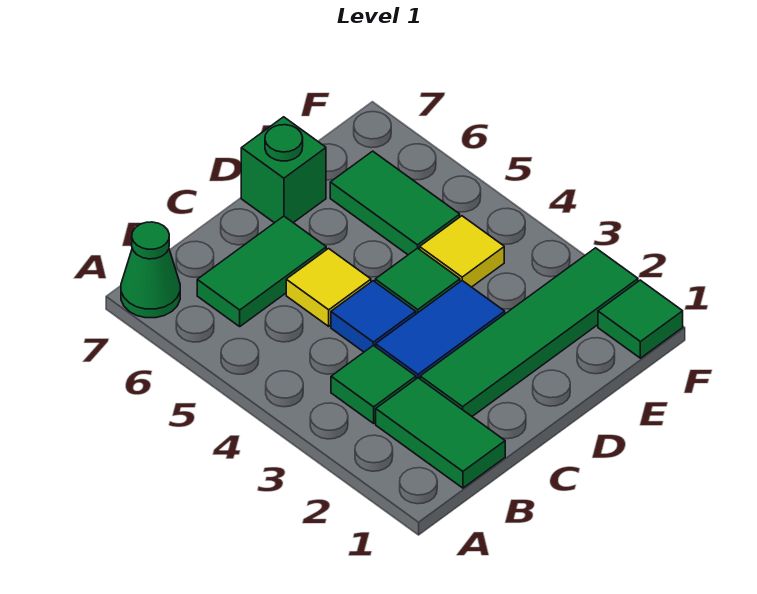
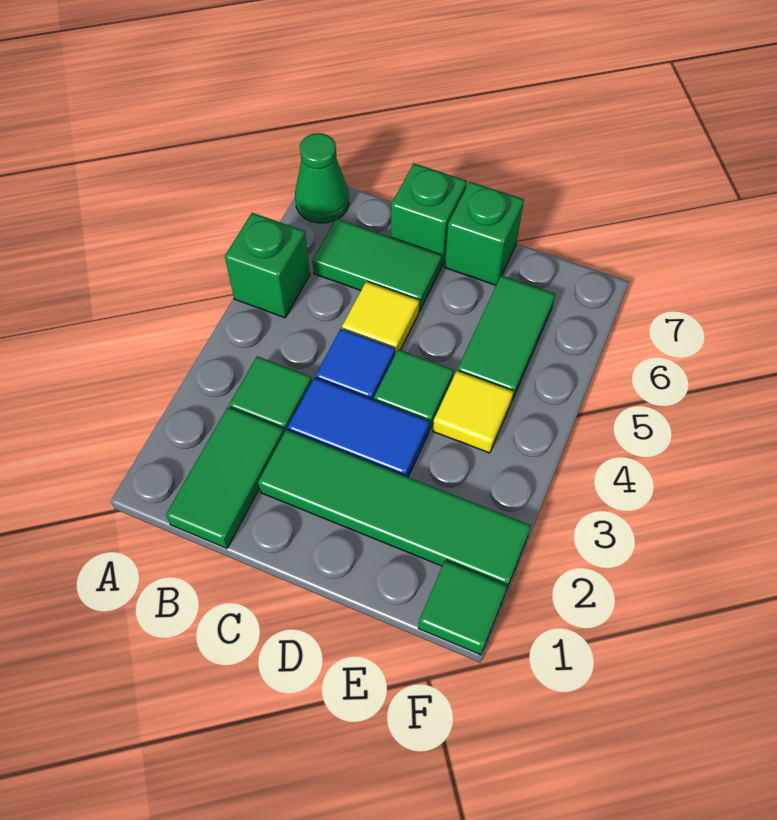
none -> green 1x1 brick [225,213,310,318]
none -> green 1x1 brick [391,163,467,267]

